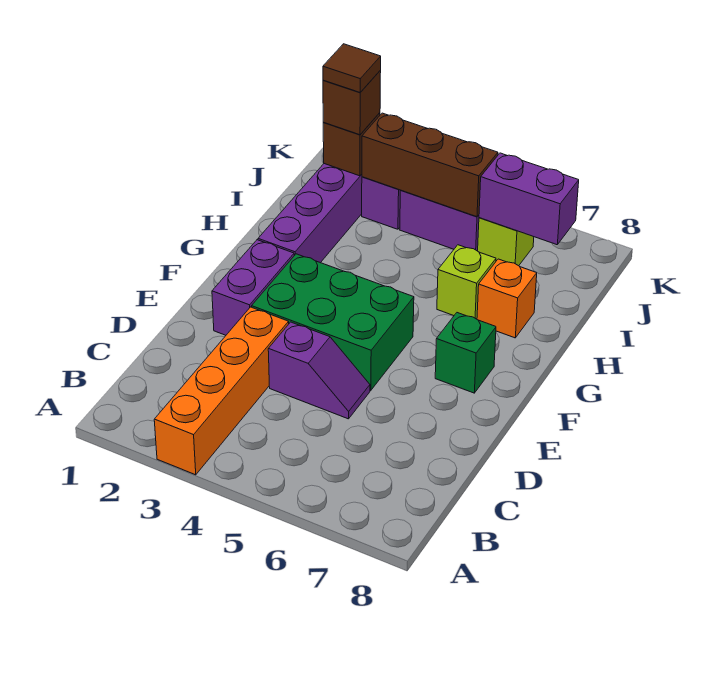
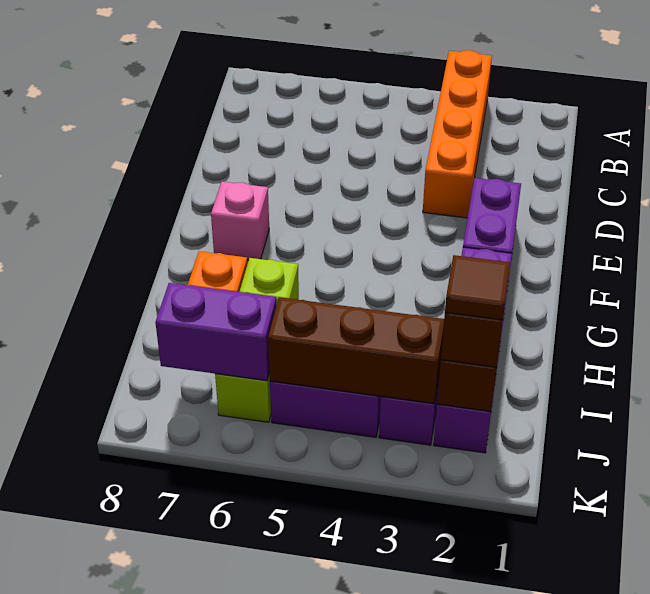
purple 1x2 slope [268,322,370,419] -> none
green 2x3 brick [252,254,414,390] -> none
green 1x1 brick [435,313,496,393] -> pink 1x1 brick [211,182,269,260]

